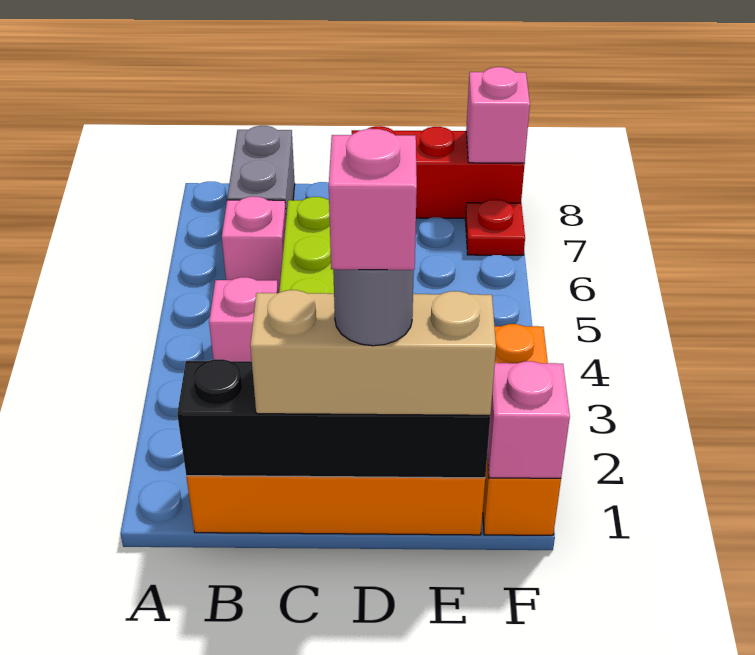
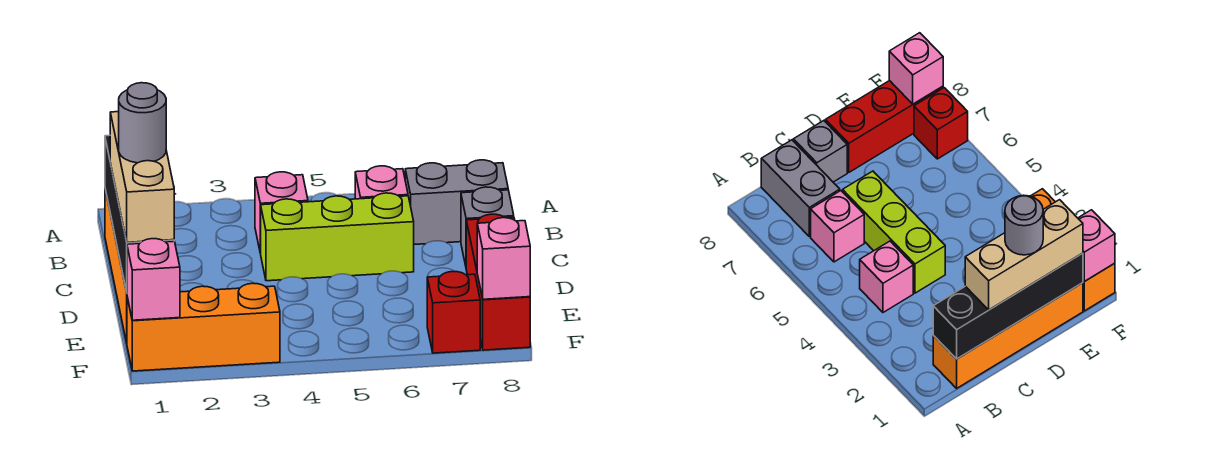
none -> grey 1x1 brick [461,187,514,266]
pink 1x1 brick [329,129,417,270] -> none
red 1x1 plate [465,199,525,255] -> red 1x1 brick [427,272,480,353]

